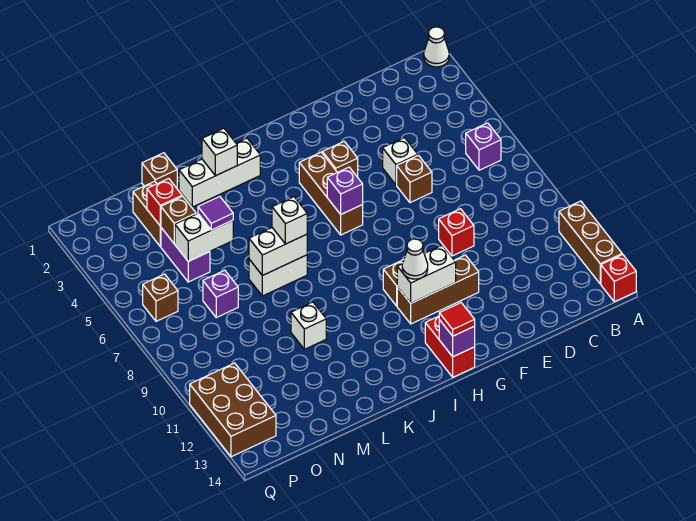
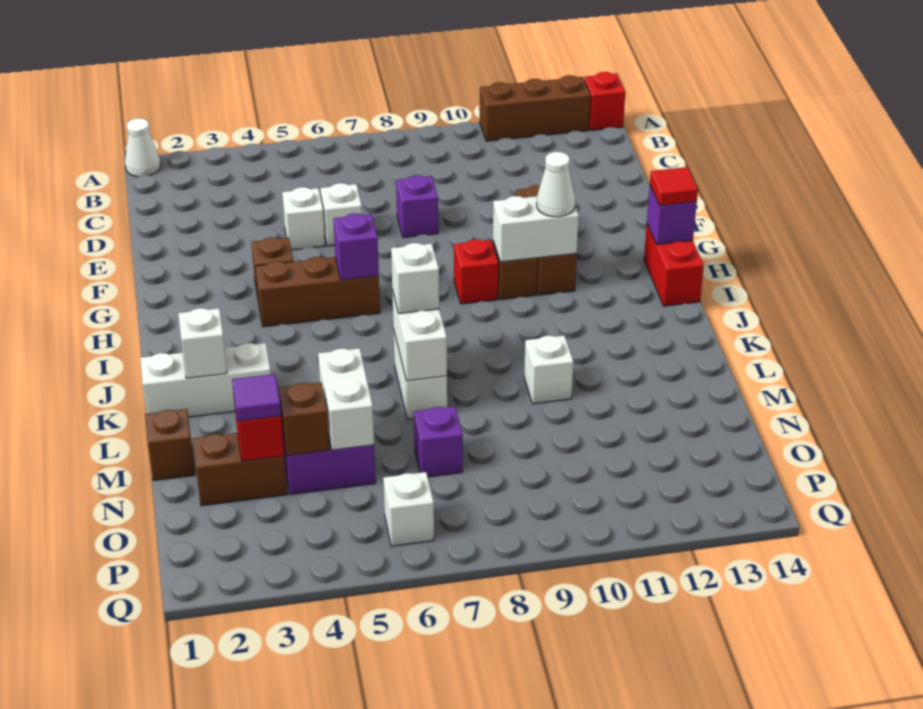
purple 1x1 brick [466,123,501,170] -> purple 1x1 brick moved to [396,175,438,238]
brown 1x1 brick [397,155,432,203] -> white 1x1 brick [320,183,362,246]
red 1x1 brick [439,209,474,256] -> red 1x1 brick moved to [454,239,498,304]
white 1x2 brick [397,245,456,303] -> white 1x2 brick turned to [493,196,579,262]
red 1x2 brick [425,316,475,377] -> red 1x2 brick turned to [644,224,704,306]
white 1x3 brick [179,138,260,207] -> white 1x3 brick turned to [140,343,271,417]
purple 1x1 tile [198,196,233,230] -> purple 1x1 tile moved to [232,374,281,421]
brown 1x1 brick [143,274,178,321] -> white 1x1 brick [383,472,434,546]
brown 2x3 brick [190,363,276,457] -> none

